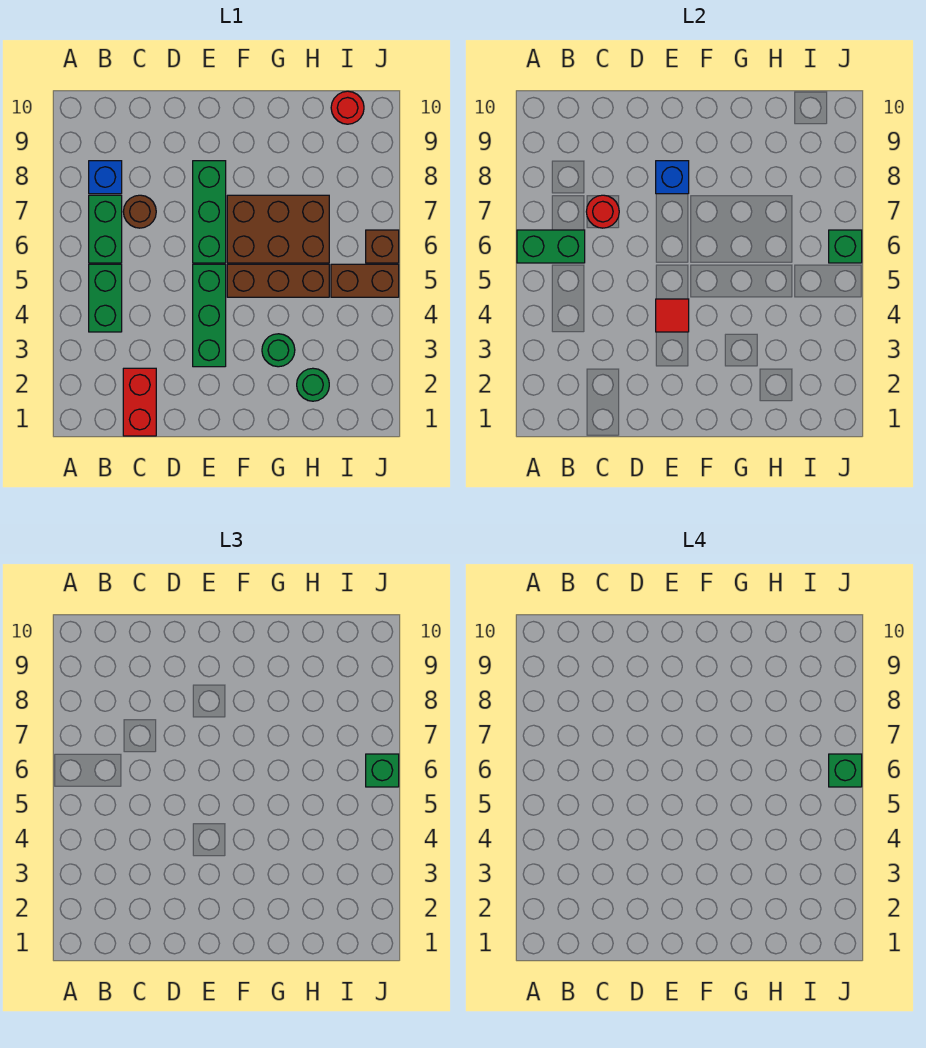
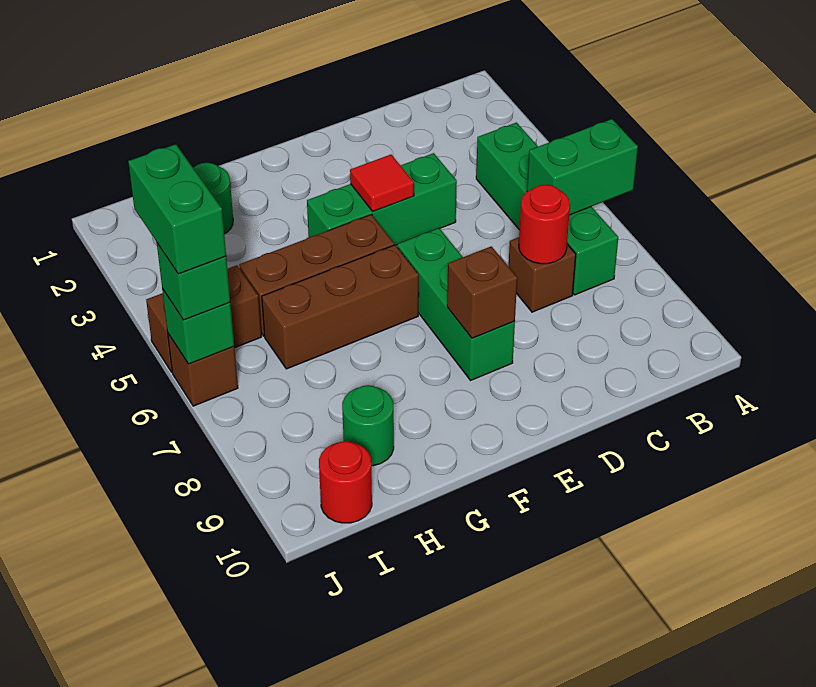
blue 1x1 brick [89,161,122,194] -> none
red 1x2 brick [123,368,156,436] -> none
brown 1x1 round brick [123,195,156,228] -> brown 1x1 brick [509,237,576,312]
green 1x3 brick [193,264,226,367] -> green 1x3 brick turned to [307,153,457,245]
blue 1x1 brick [656,161,689,194] -> brown 1x1 brick [447,246,517,338]
brown 2x3 brick [227,195,329,263] -> brown 1x3 brick [262,245,419,369]
green 1x1 round brick [262,334,295,367] -> green 1x1 round brick moved to [342,385,394,466]
green 1x1 brick [829,754,862,787] -> green 1x2 brick [128,144,226,274]

